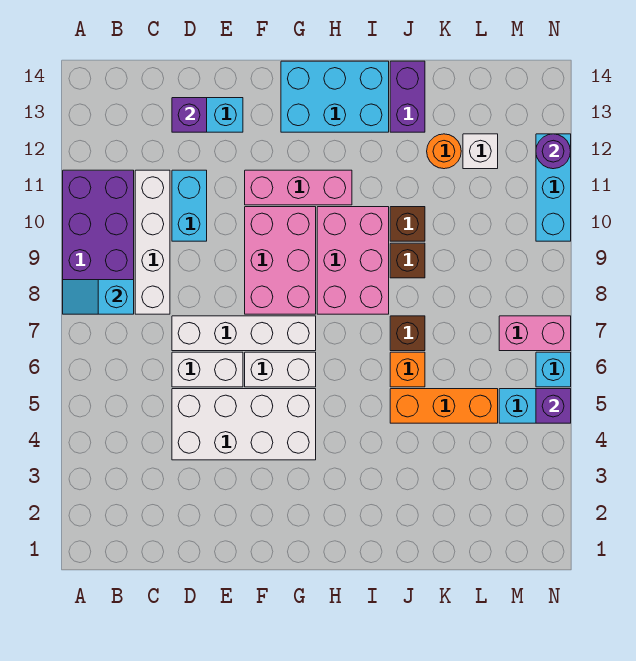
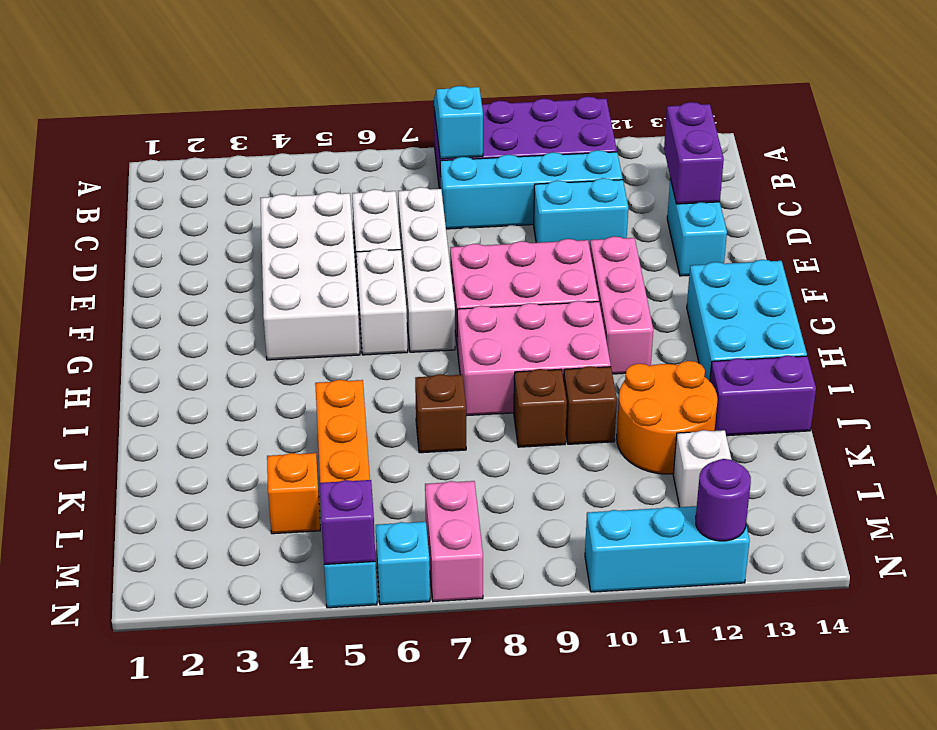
white 1x4 brick [135,170,170,314] -> cyan 1x4 brick [440,150,623,229]
purple 1x1 brick [172,98,207,132] -> purple 1x2 brick [664,102,724,204]
orange 1x1 brick [390,352,425,387] -> orange 1x1 brick moved to [267,453,320,534]
orange 1x1 round brick [427,134,461,169] -> orange 2x2 round brick [617,361,718,474]

